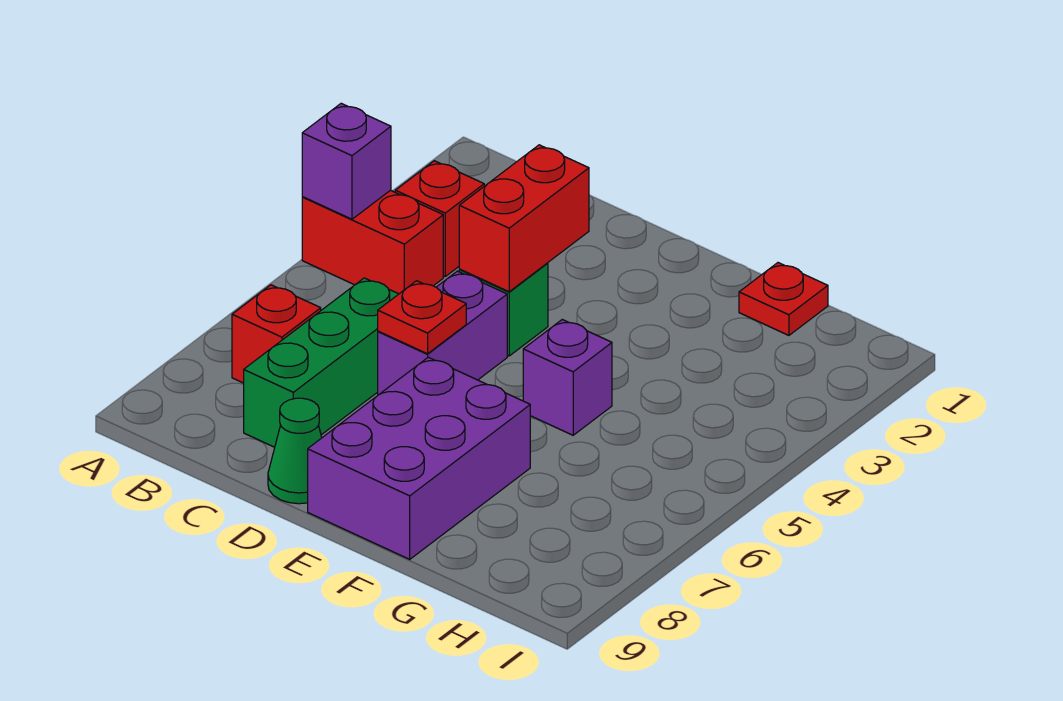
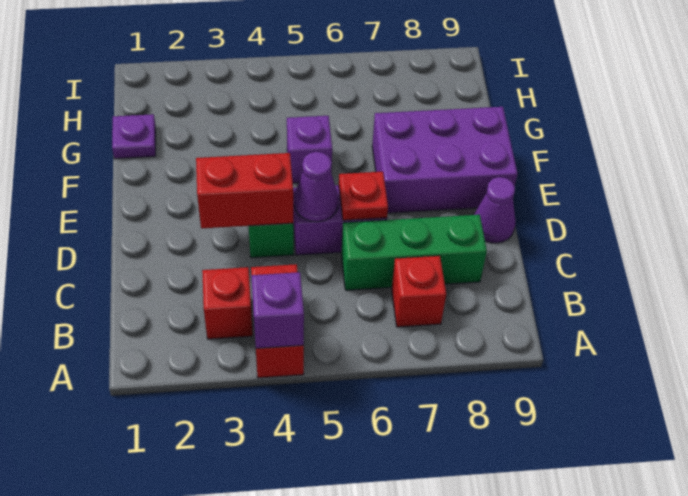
none -> purple 1x1 cone [294,152,339,222]
green 1x1 cone [268,398,322,504] -> purple 1x1 cone [474,177,515,243]
red 1x1 plate [739,263,828,335] -> purple 1x1 plate [112,114,156,159]

